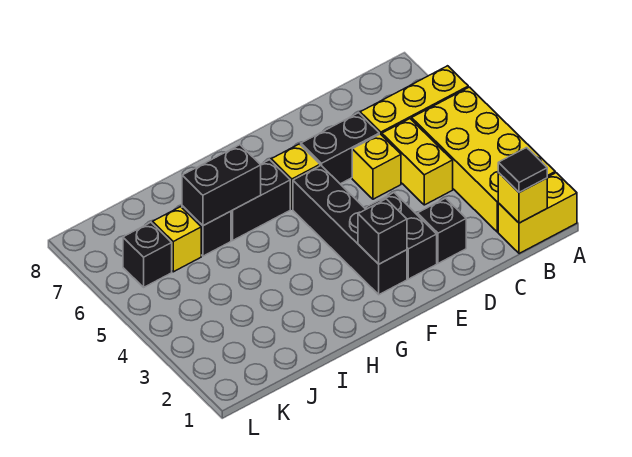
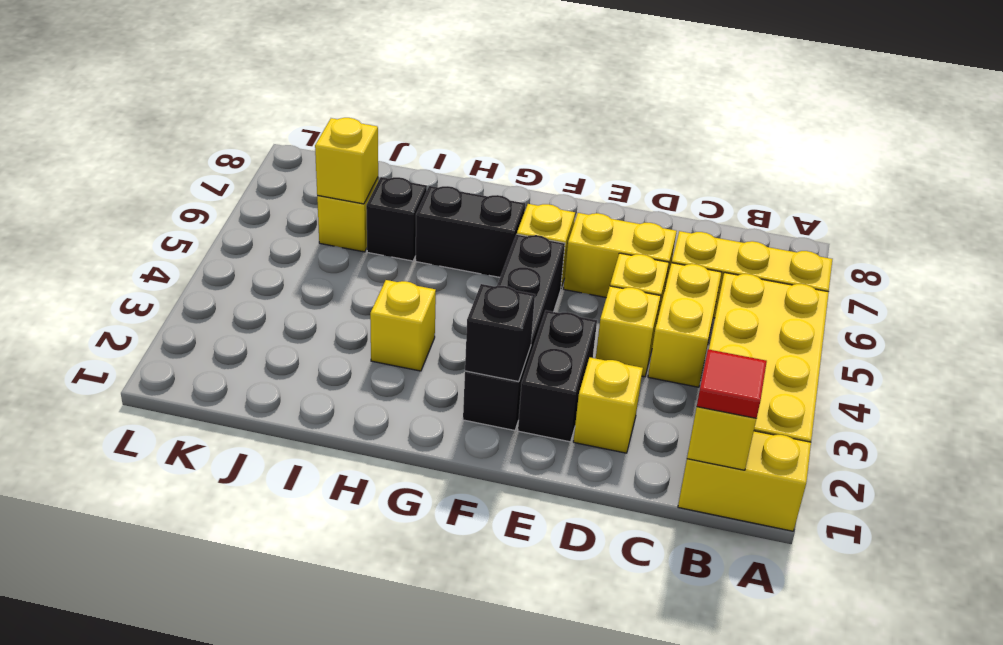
black 1x1 tile [498,148,547,192] -> red 1x1 tile [697,349,767,418]
black 1x1 brick [417,198,466,263] -> yellow 1x1 brick [573,358,643,453]
none -> yellow 1x1 brick [596,286,661,377]
black 1x2 brick [301,113,379,184] -> yellow 1x2 brick [564,213,677,298]
none -> yellow 1x1 brick [370,280,436,371]
black 1x2 brick [182,145,261,226] -> none
none -> yellow 1x1 brick [315,118,378,204]
black 1x1 brick [123,222,172,287] -> none

